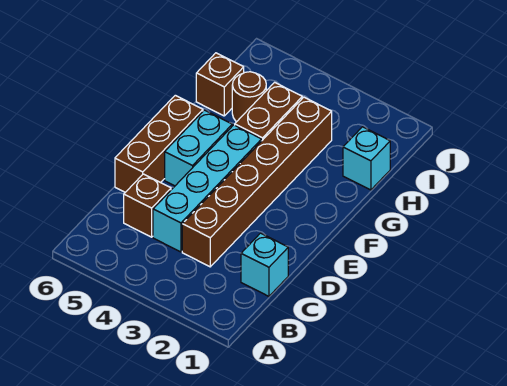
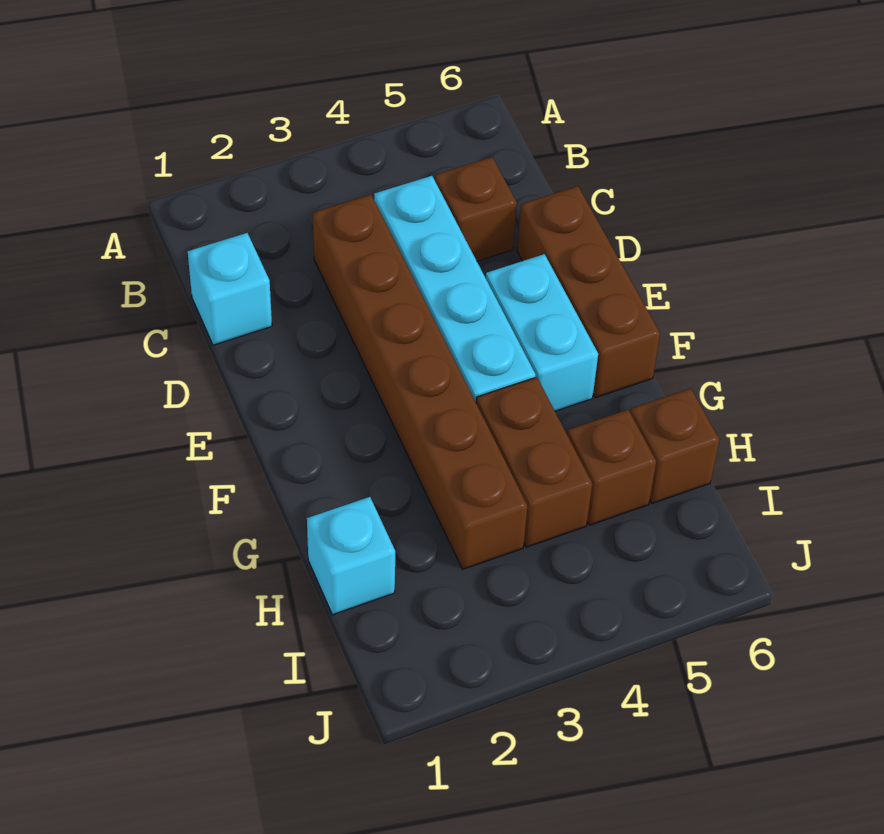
brown 1x1 round brick [232,72,266,122] -> brown 1x1 brick [567,410,656,525]

